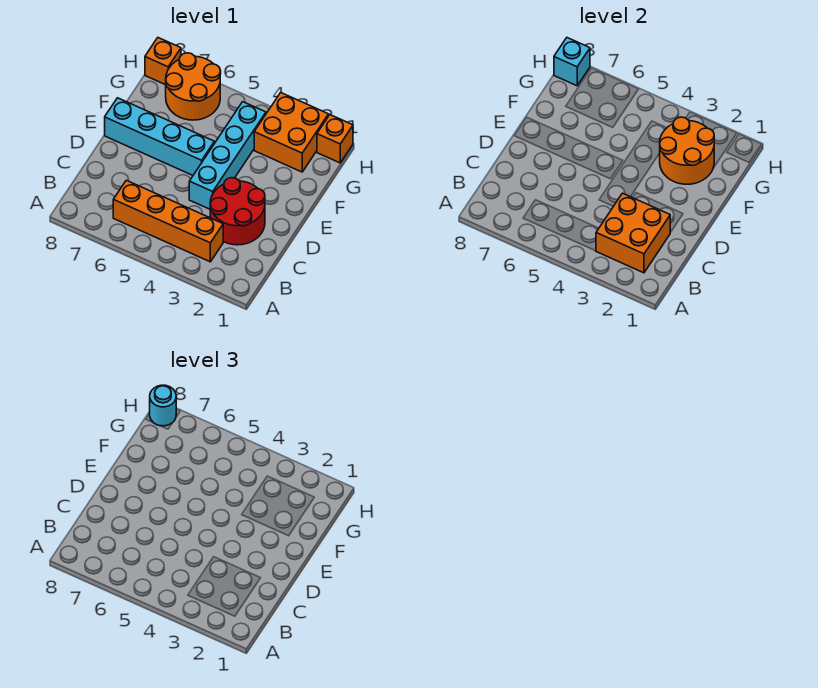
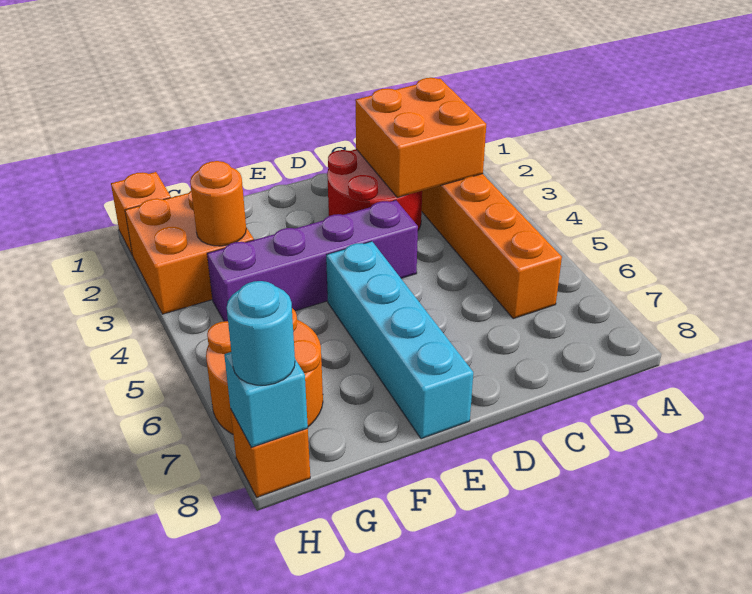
cyan 1x4 brick [189,102,266,209] -> purple 1x4 brick [207,200,418,321]
orange 2x2 round brick [659,117,714,184] -> orange 1x1 round brick [190,161,246,246]

